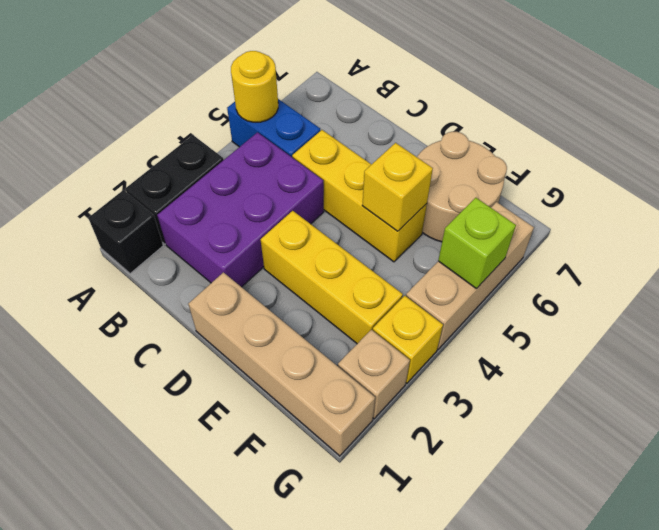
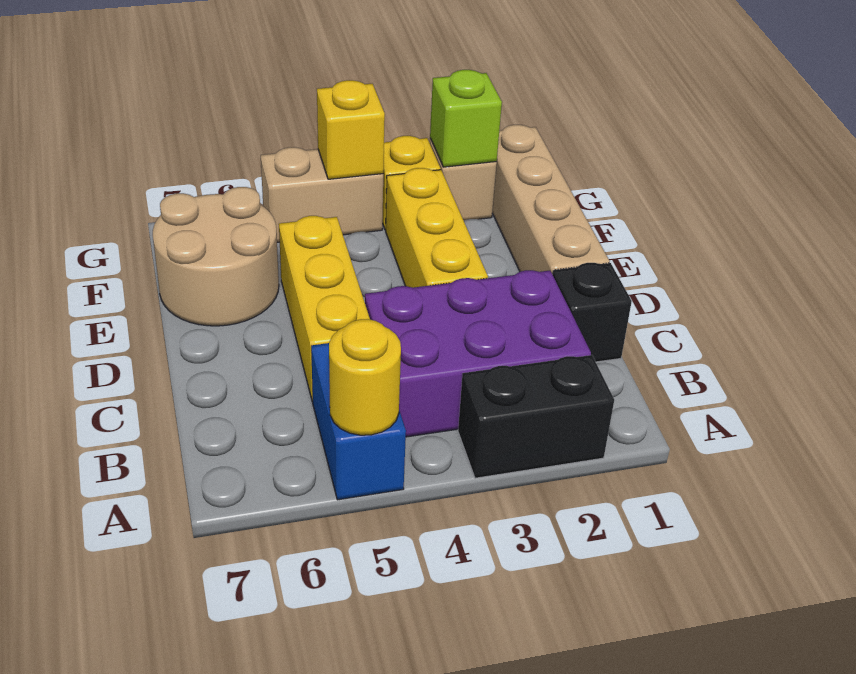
black 1x1 brick [88,190,163,274] -> black 1x1 brick moved to [553,263,632,362]
yellow 1x1 brick [362,143,433,231] -> yellow 1x1 brick moved to [317,80,385,179]
tan 1x3 brick [406,202,534,349] -> tan 1x2 brick [261,147,383,242]
lime 1x1 brick [438,198,516,289] -> lime 1x1 brick moved to [430,70,502,167]

